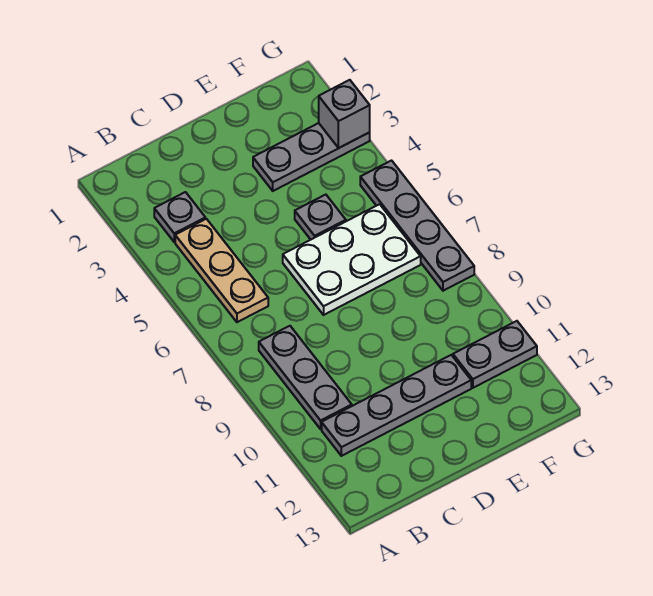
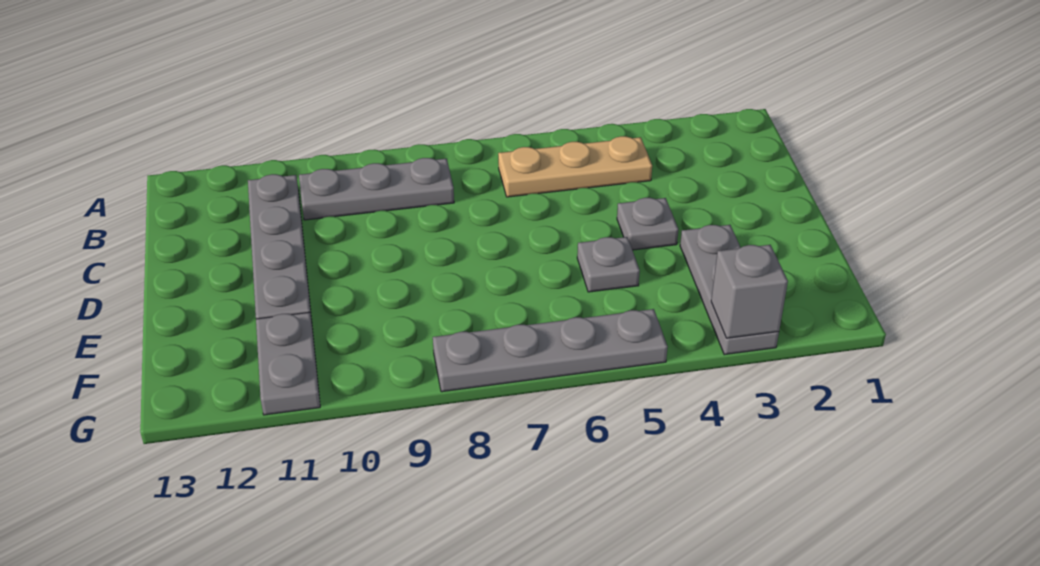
grey 1x1 plate [154,192,205,242] -> grey 1x1 plate moved to [617,198,679,250]
white 2x3 plate [283,204,421,315] -> none

